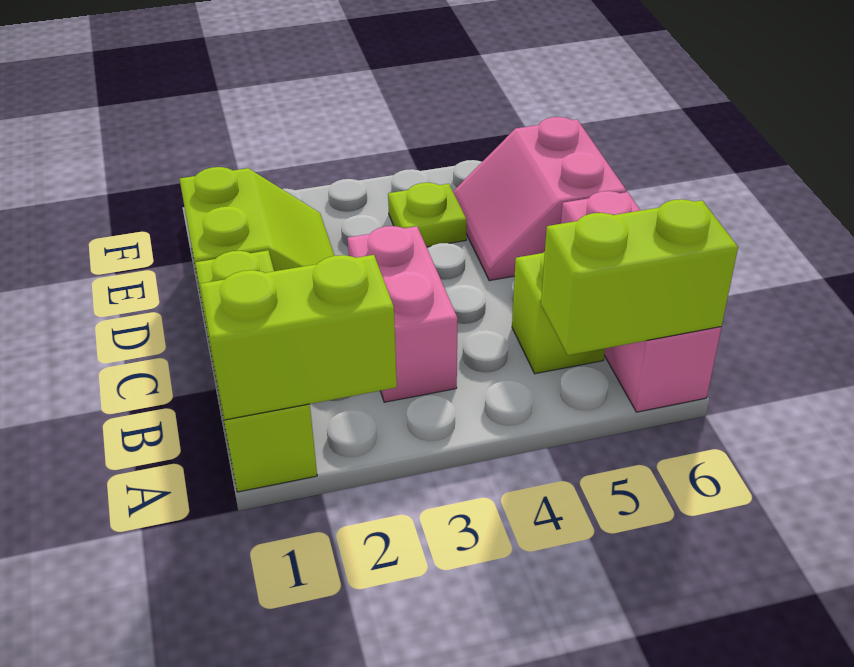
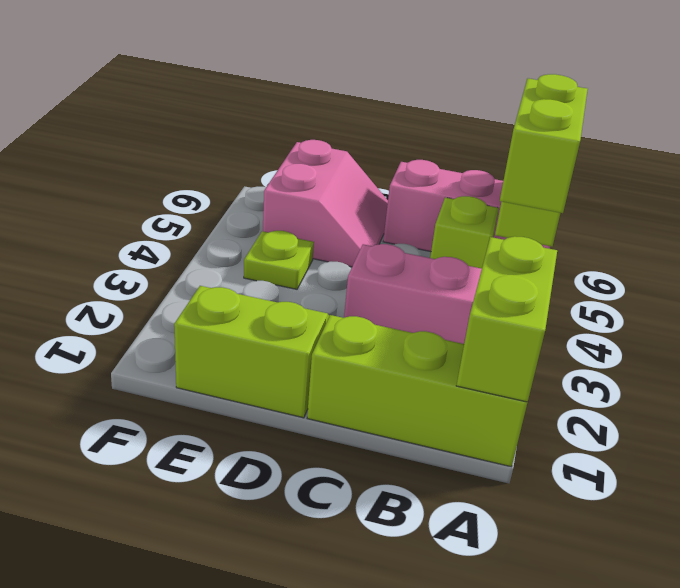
none -> lime 1x2 brick [500,74,588,213]
pink 2x2 slope [453,117,626,281] -> pink 2x2 slope turned to [263,140,388,267]

